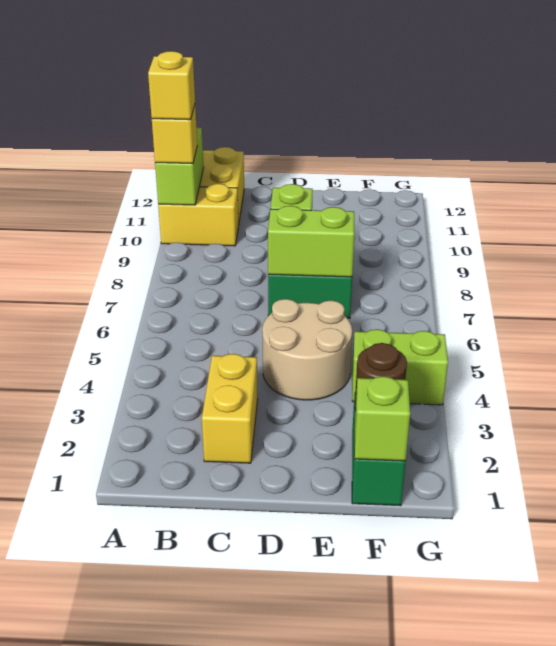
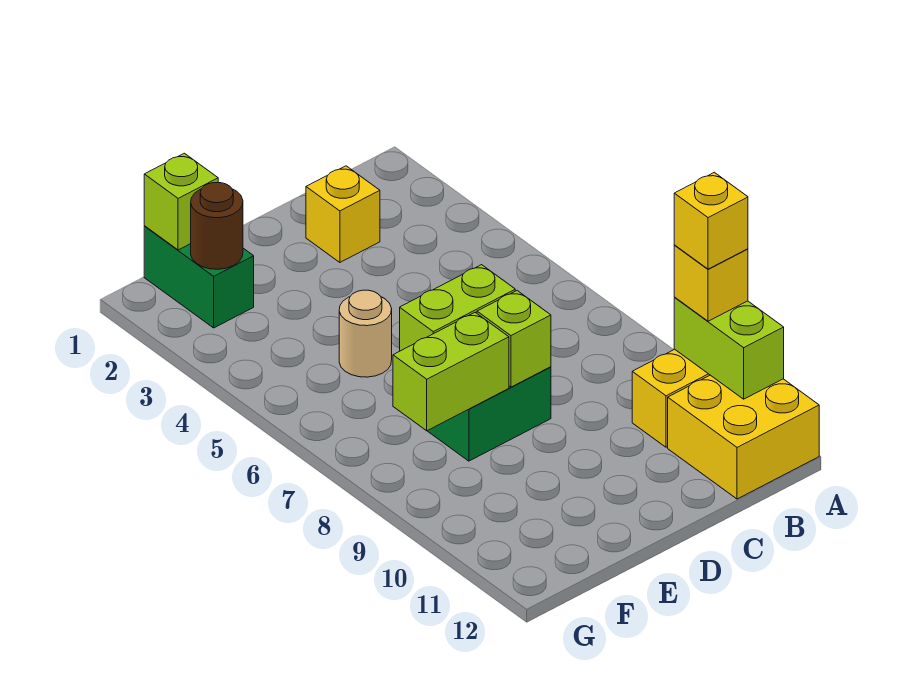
yellow 1x2 brick [202,354,258,463] -> yellow 1x1 brick [306,166,380,262]
tan 2x2 round brick [262,299,352,400] -> tan 1x1 round brick [339,290,392,377]
lime 1x2 brick [352,329,448,405] -> lime 1x2 brick moved to [393,313,509,431]

